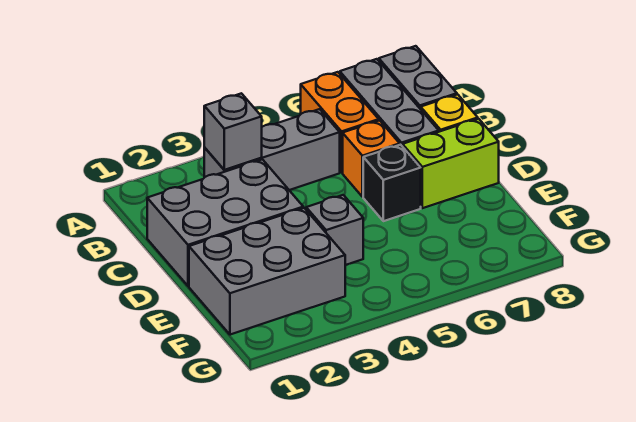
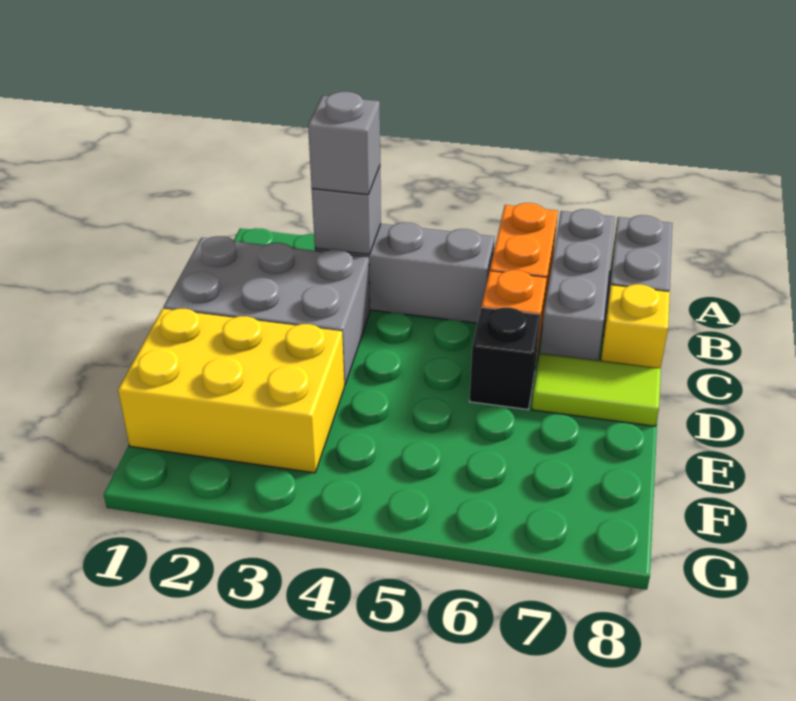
lime 1x2 brick [403,119,499,208] -> lime 1x2 tile [532,353,661,426]
grey 2x3 brick [189,208,345,335] -> yellow 2x3 brick [118,309,344,473]
grey 1x1 brick [306,195,363,265] -> grey 1x1 brick moved to [308,92,380,195]

